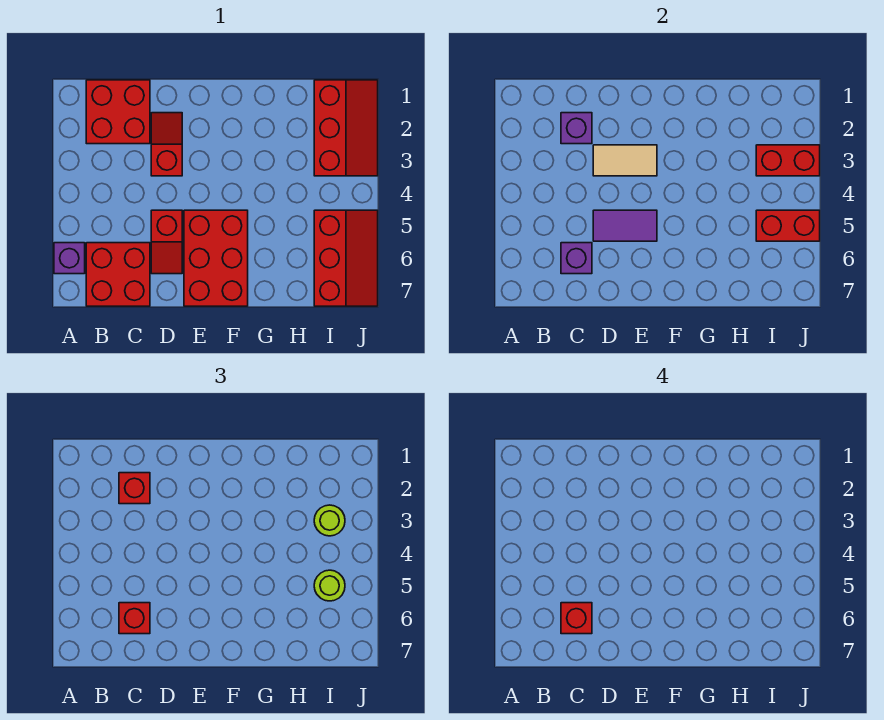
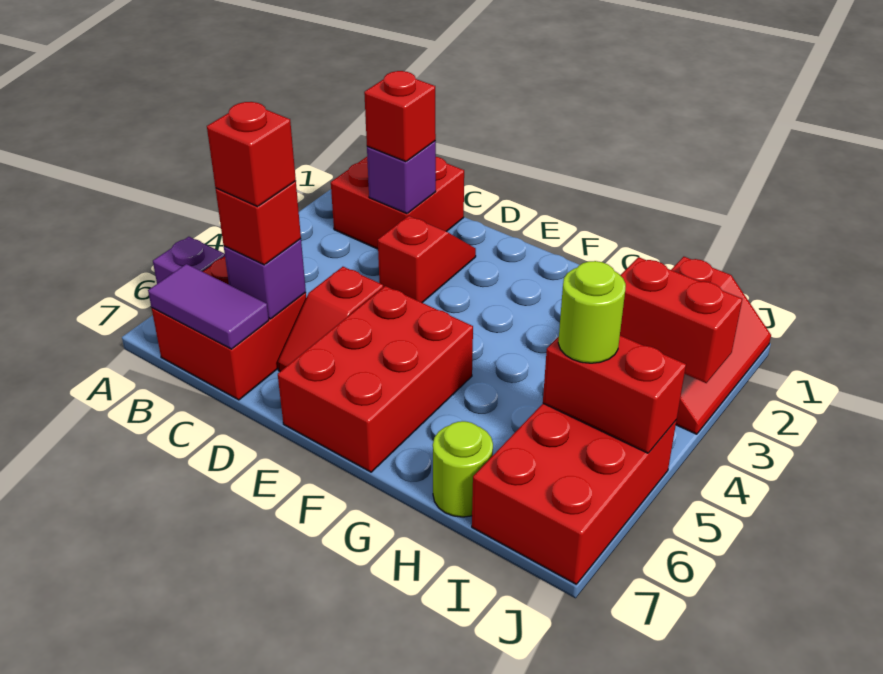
tan 1x2 tile [593,145,657,176] -> none
purple 1x2 tile [593,210,657,241] -> purple 1x2 tile moved to [148,264,269,349]
lime 1x1 round brick [314,505,345,536] -> lime 1x1 round brick moved to [433,421,493,517]
red 2x3 slope [314,210,378,306] -> red 2x3 brick [472,403,677,585]

